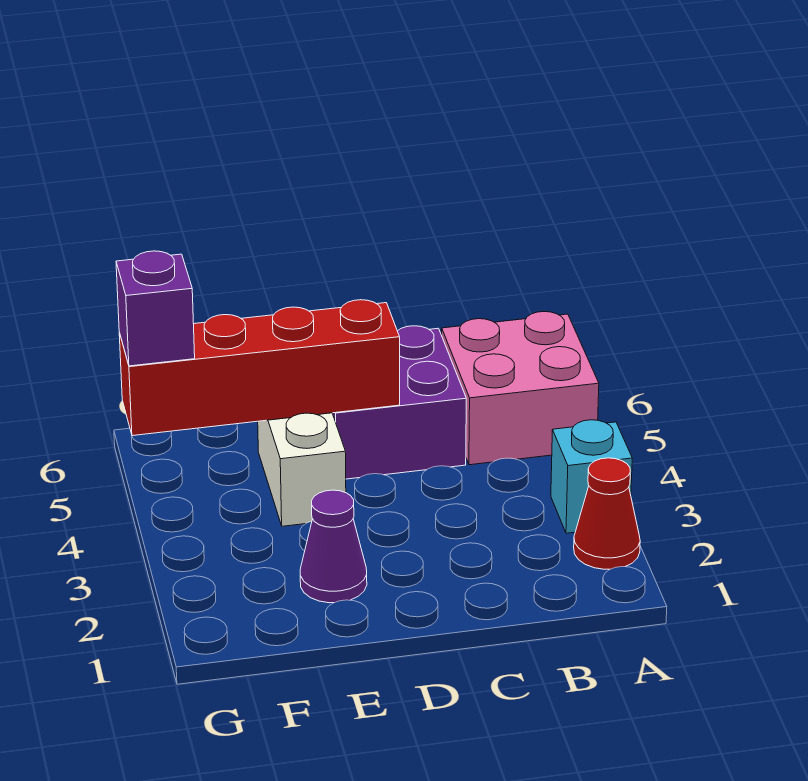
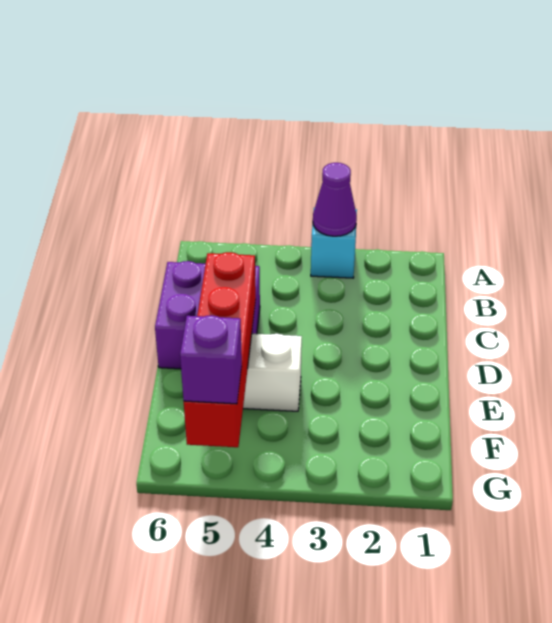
red 1x1 cone [574,458,640,569] -> none
pink 2x2 brick [442,312,599,465] -> none
purple 1x1 cone [300,490,367,603] -> purple 1x1 cone moved to [313,163,357,236]

